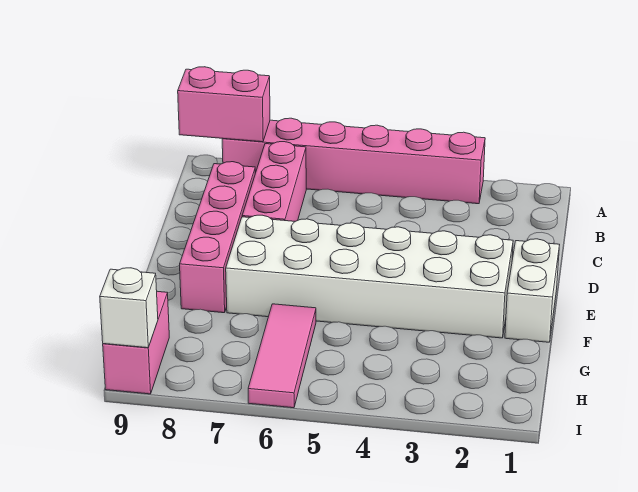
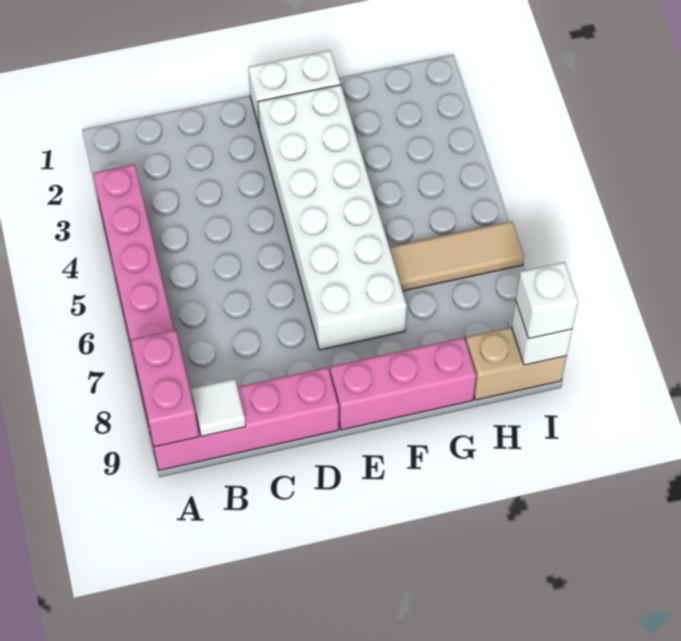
pink 1x3 brick [242,142,306,221] -> pink 1x3 brick moved to [330,338,476,430]
none -> white 1x1 tile [191,379,246,436]
pink 1x4 brick [180,162,255,313] -> pink 1x4 brick moved to [146,367,339,470]
pink 1x3 tile [248,304,316,408] -> tan 1x3 tile [389,221,524,291]
pink 1x2 brick [103,291,169,394] -> tan 1x2 brick [466,327,567,400]
none -> white 1x1 brick [516,262,578,339]

